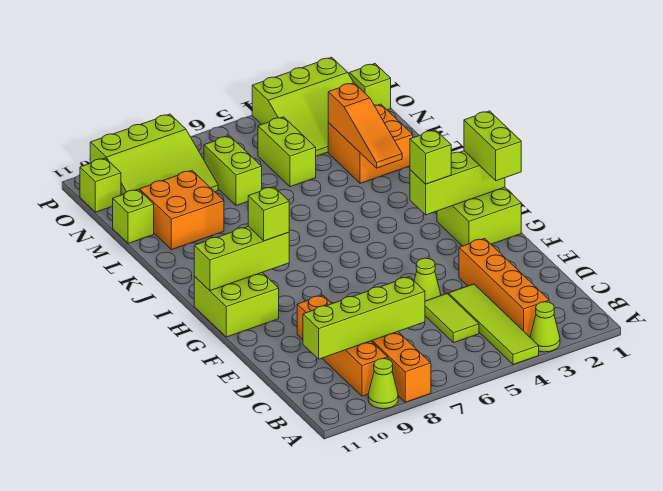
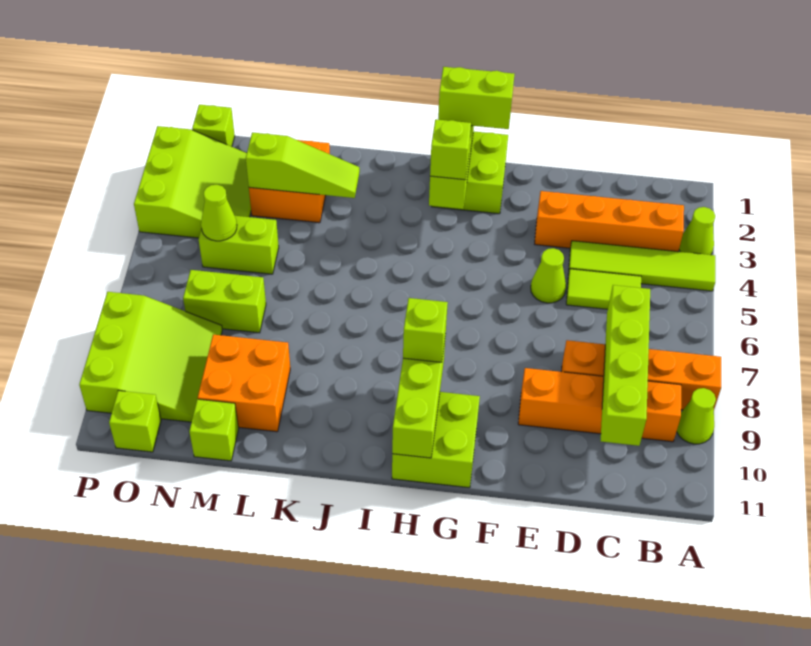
orange 1x3 slope [328,83,402,168] -> lime 1x3 slope [246,132,360,198]
none -> lime 1x1 cone [201,185,237,241]

